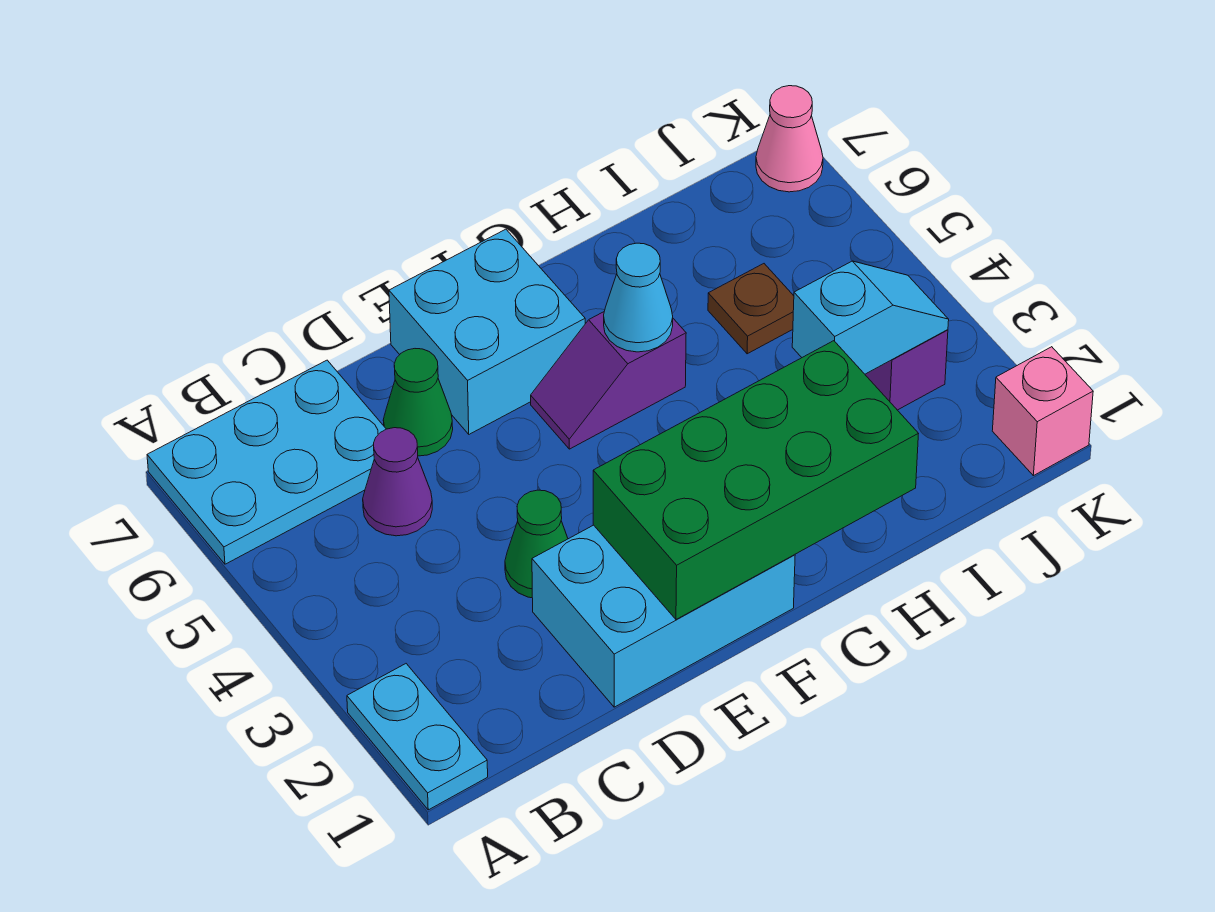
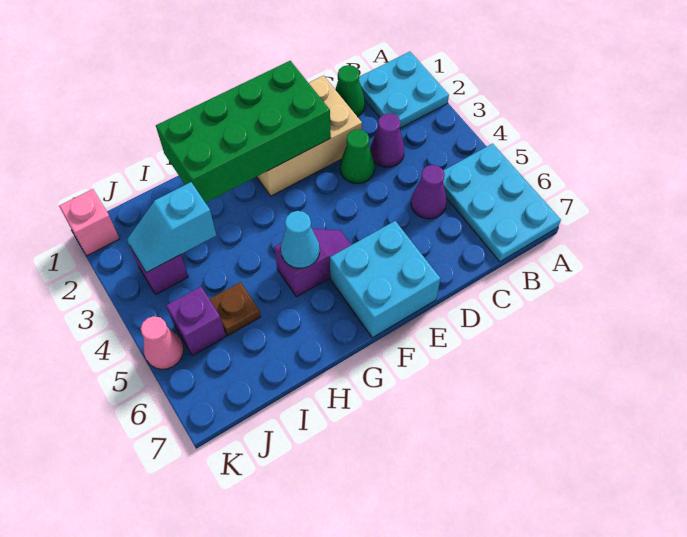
cyan 1x2 plate [347,664,488,810] -> cyan 2x2 plate [359,52,449,128]
cyan 2x3 plate [147,360,386,564] -> cyan 2x3 plate turned to [443,144,561,262]
none -> purple 1x1 cone [370,113,404,167]
cyan 2x3 brick [532,525,795,707] -> tan 2x3 brick [257,76,362,196]
green 1x1 cone [383,349,453,456] -> green 1x1 cone moved to [335,65,365,117]
none -> purple 1x1 brick [166,287,226,356]
pink 1x1 cone [756,86,823,192] -> pink 1x1 cone moved to [141,316,184,369]

